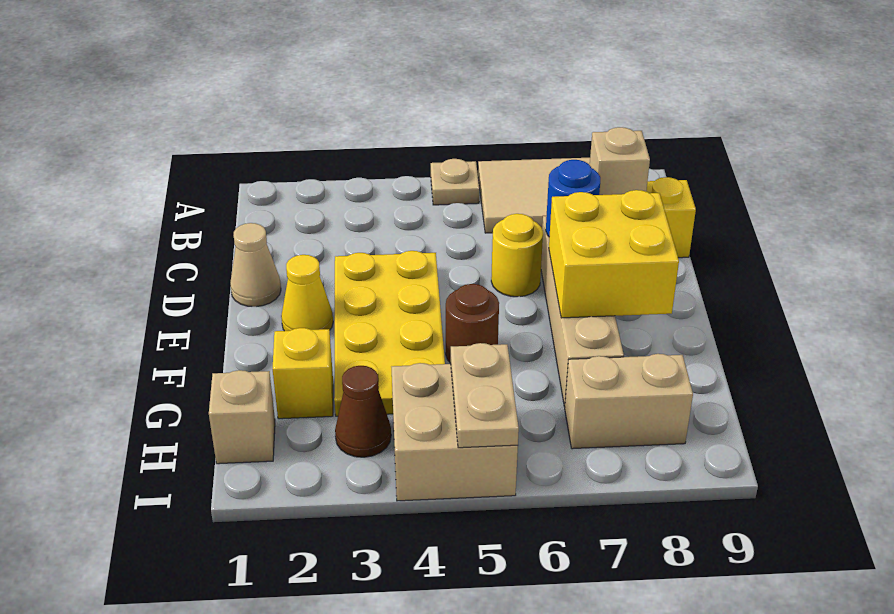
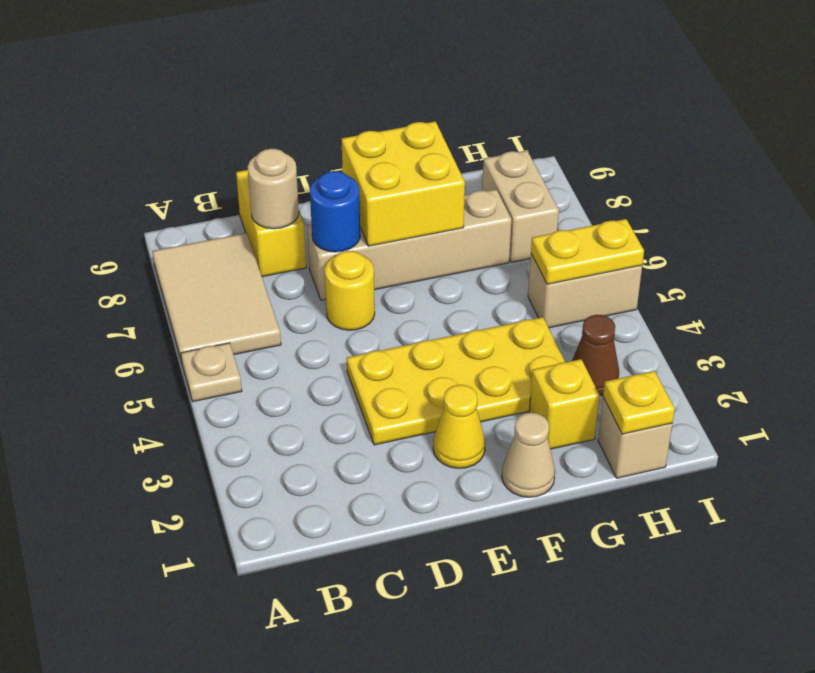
tan 1x1 brick [590,127,650,195] -> tan 1x1 round brick [248,149,299,229]
tan 1x1 cone [230,223,281,307] -> tan 1x1 cone moved to [502,413,555,497]
brown 1x1 round brick [446,284,499,363] -> none
none -> yellow 1x1 plate [603,371,675,434]
tan 2x2 brick [392,363,518,501] -> tan 1x2 brick [528,254,642,328]
tan 1x2 plate [451,343,519,448] -> yellow 1x2 plate [531,219,644,284]

